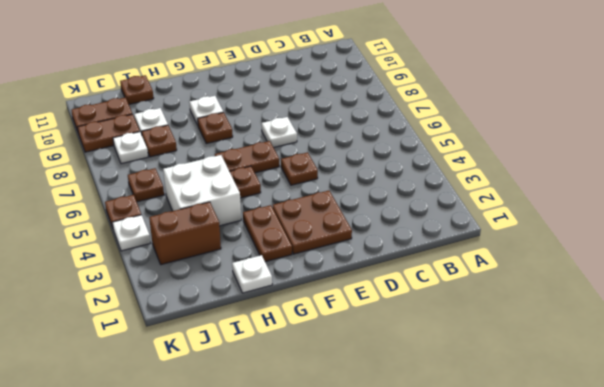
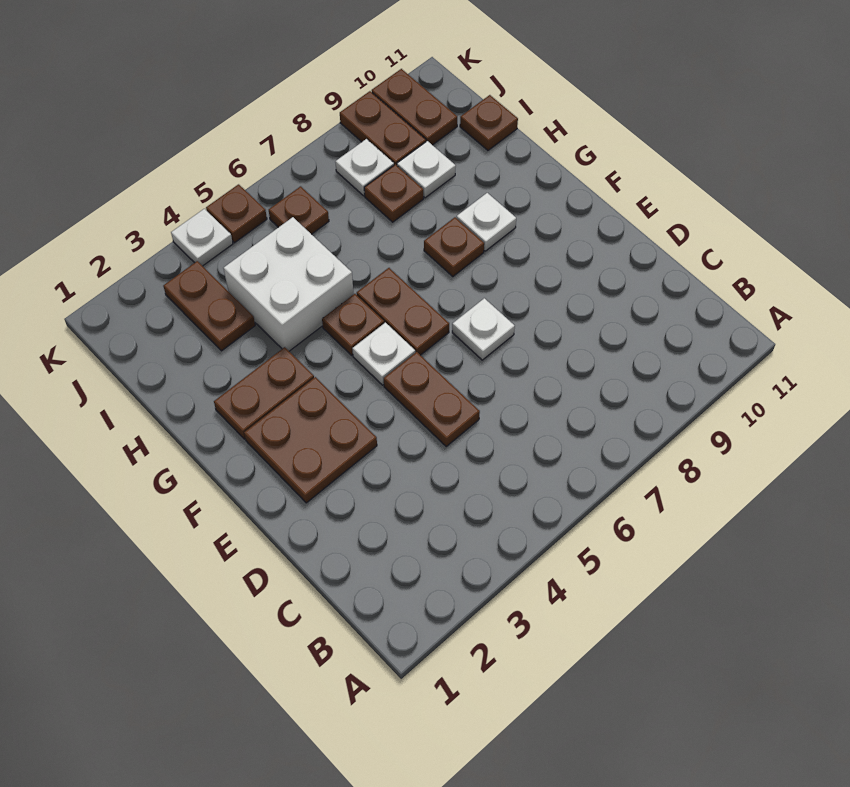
brown 1x1 plate [281,152,318,185] -> brown 1x2 plate [384,352,480,446]
white 1x1 plate [232,255,272,293] -> white 1x1 plate moved to [352,323,415,385]
brown 1x2 brick [149,202,221,265] -> brown 1x2 plate [163,261,255,351]

